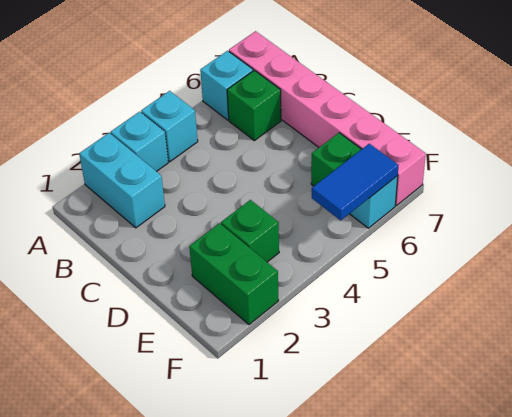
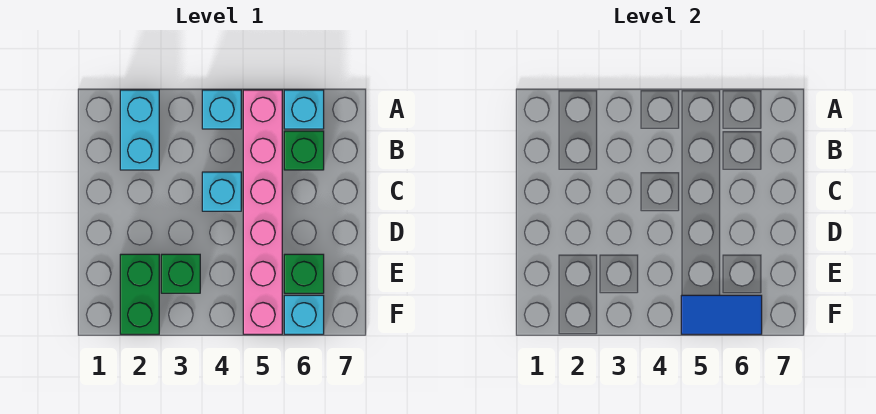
cyan 1x1 brick [111,112,168,172] -> cyan 1x1 brick moved to [202,172,241,211]
pink 1x6 brick [229,31,426,206] -> pink 1x6 brick moved to [243,90,282,334]

